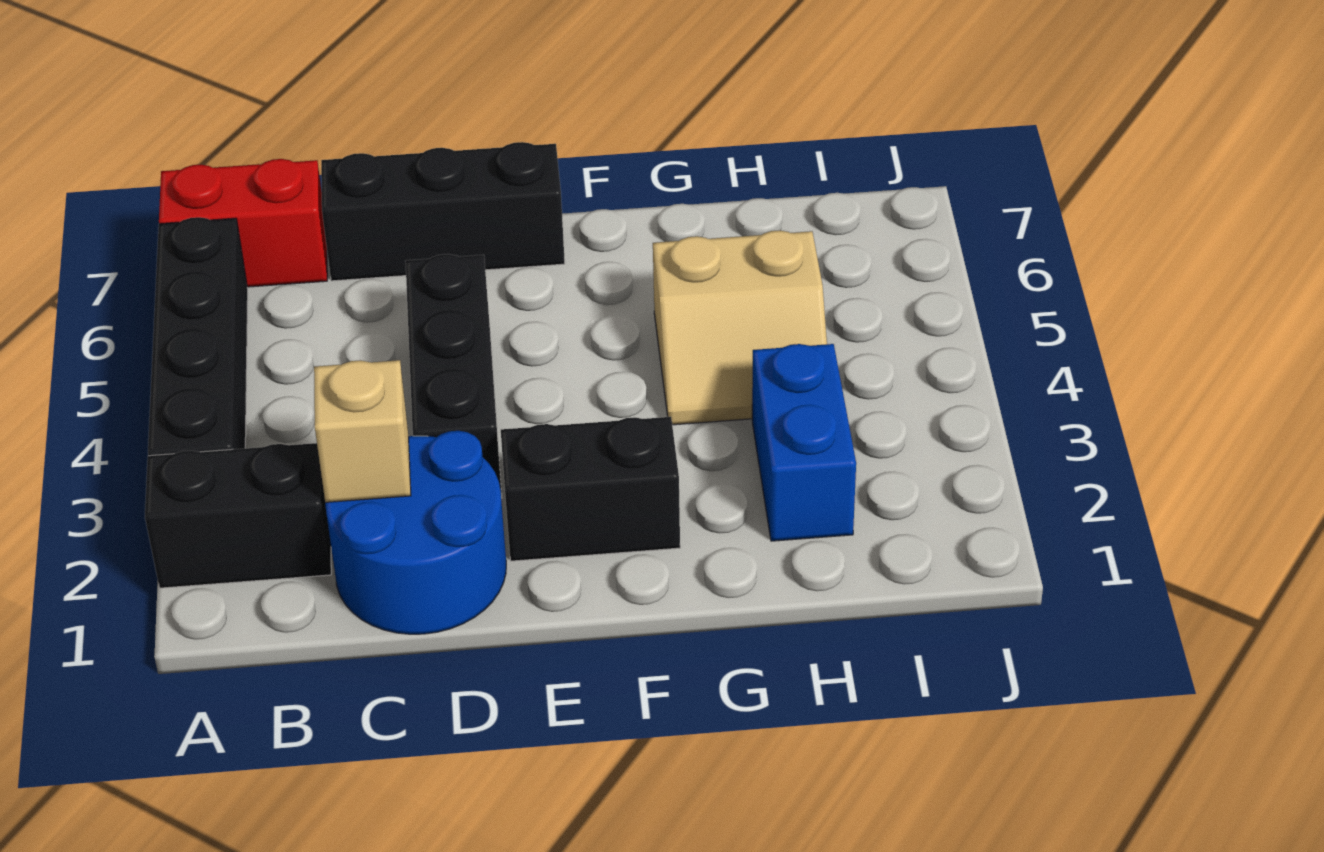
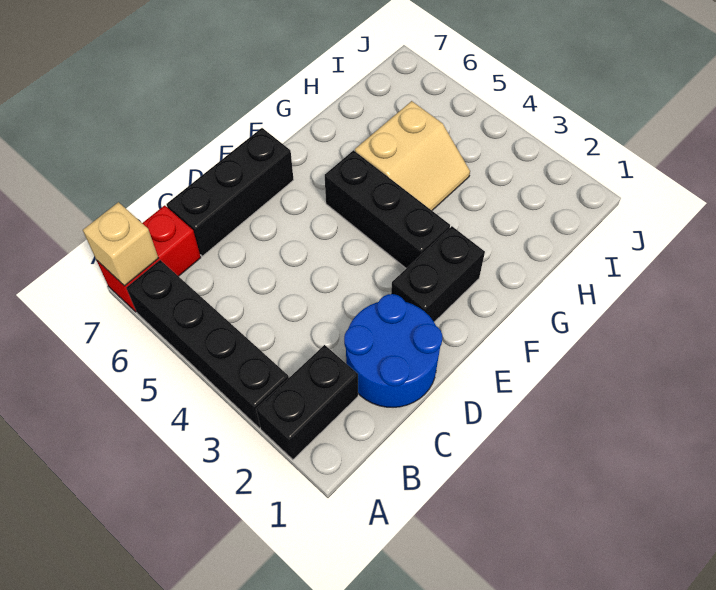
tan 1x1 brick [314,360,411,502] -> tan 1x1 brick moved to [83,202,158,286]
black 1x3 brick [405,254,502,498] -> black 1x3 brick moved to [325,150,450,268]
blue 1x2 brick [752,344,856,541] -> none

